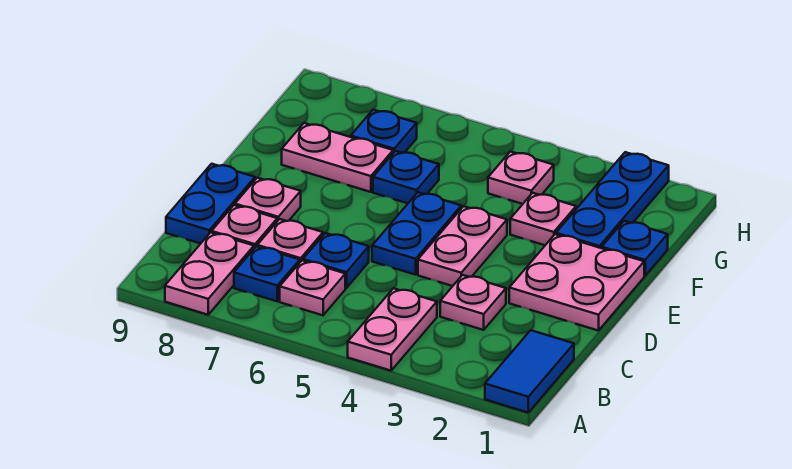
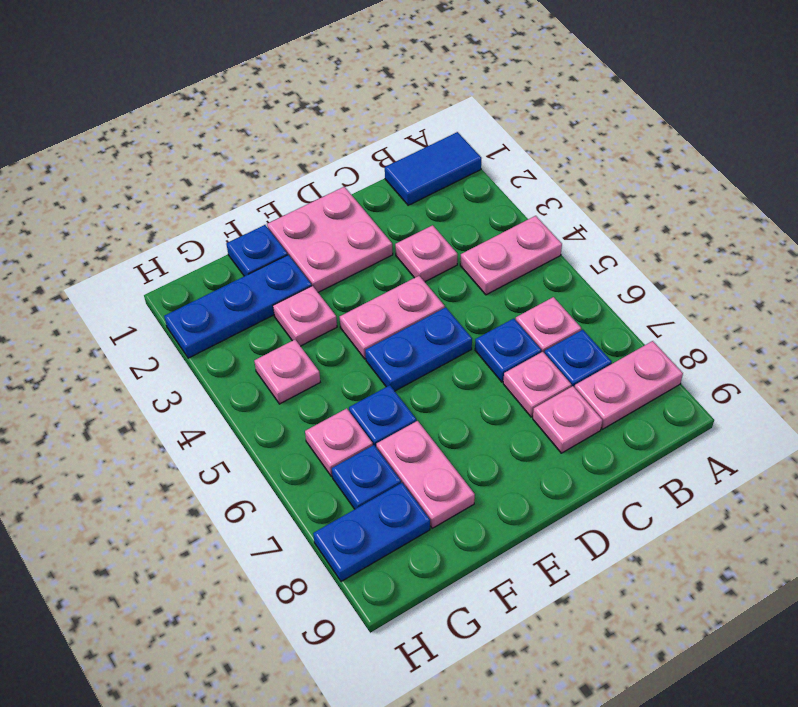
blue 1x2 plate [166,164,255,244] -> blue 1x2 plate moved to [313,483,430,582]
pink 1x1 plate [235,178,301,221] -> pink 1x1 plate moved to [305,408,373,477]

